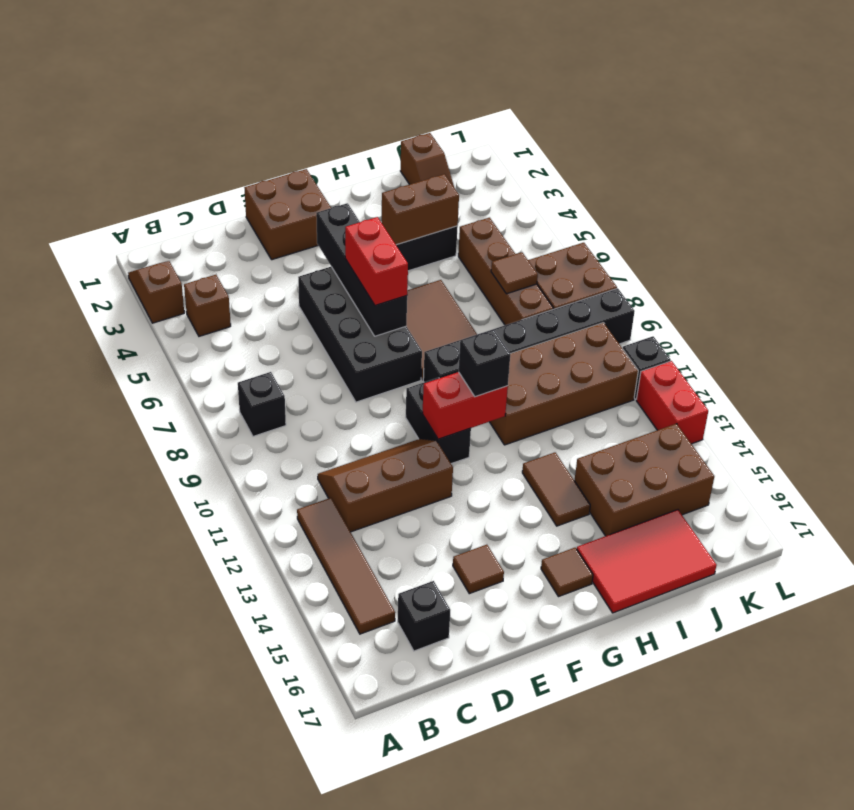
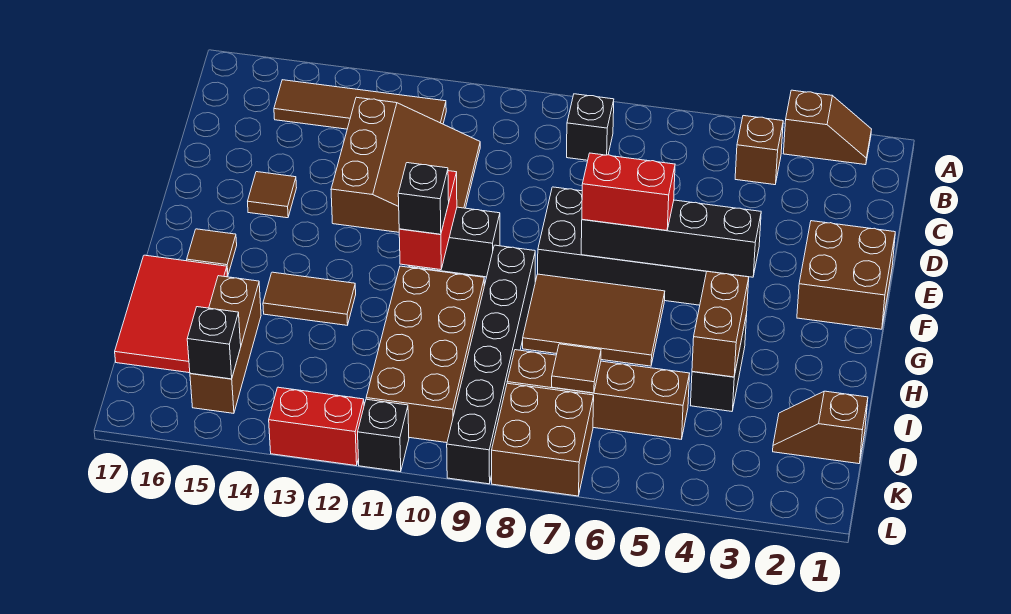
brown 2x3 slope [318,439,453,532] -> brown 3x3 slope [331,97,480,232]
black 1x1 brick [398,581,450,651] -> black 1x1 brick moved to [187,307,241,379]
brown 2x3 brick [574,424,714,536] -> brown 1x3 brick [190,276,261,413]

